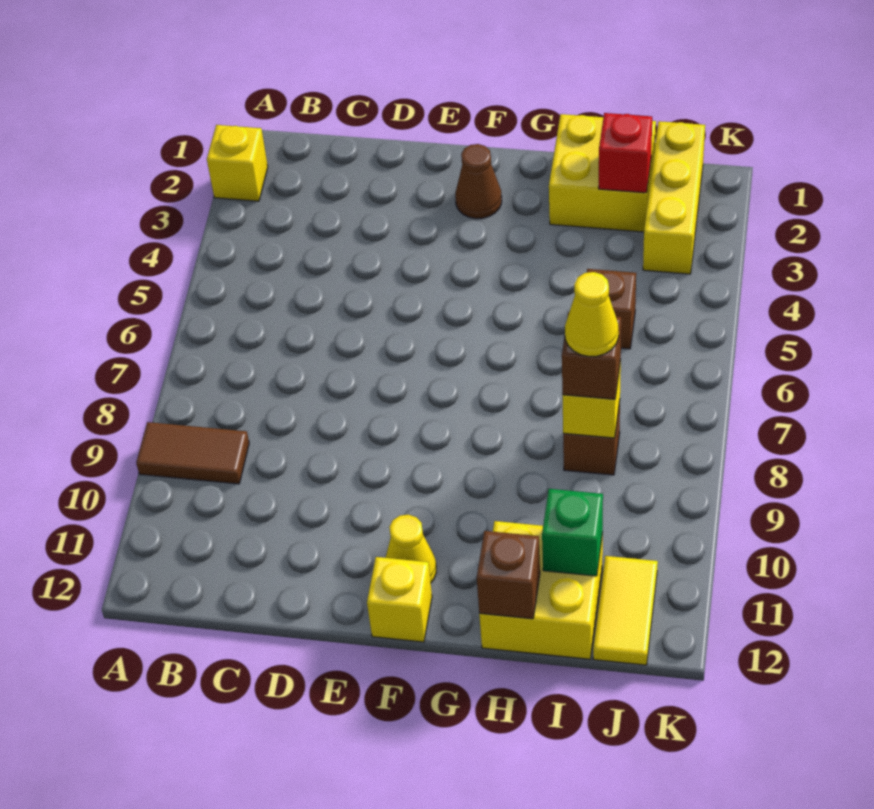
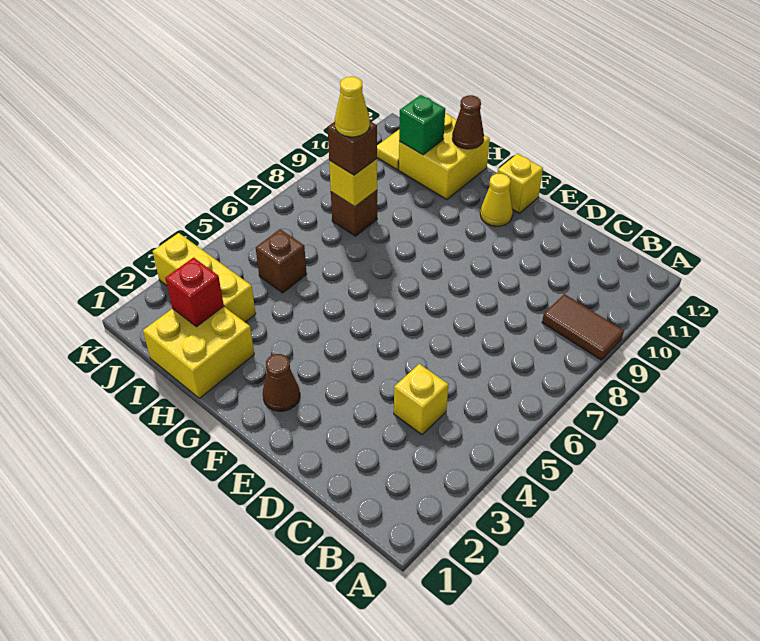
yellow 1x1 brick [207,125,268,201] -> yellow 1x1 brick moved to [394,364,449,435]
brown 1x1 brick [477,531,540,619] -> brown 1x1 cone [452,95,484,149]
yellow 1x3 brick [643,121,705,274] -> yellow 1x3 brick turned to [152,233,256,322]

